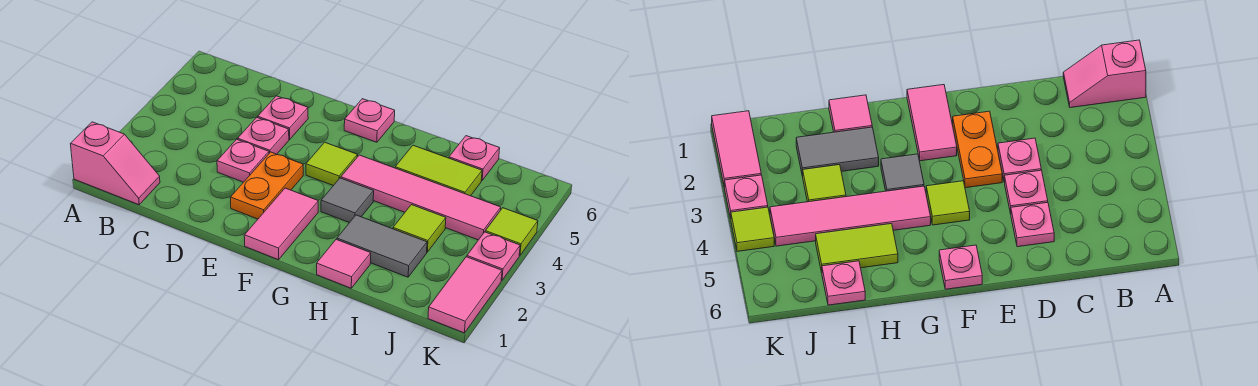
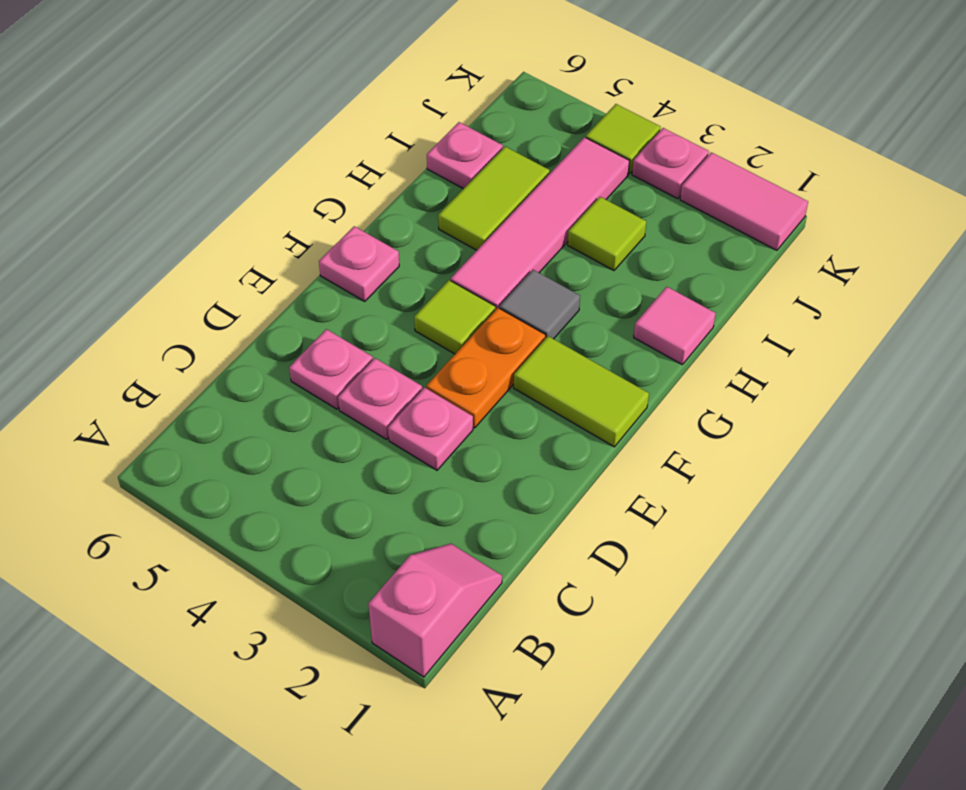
orange 1x2 plate [230,152,303,219] -> orange 1x2 plate turned to [426,308,545,428]
pink 1x2 tile [244,188,318,260] -> lime 1x2 tile [514,336,649,447]
grey 1x2 tile [337,215,427,277] -> none

